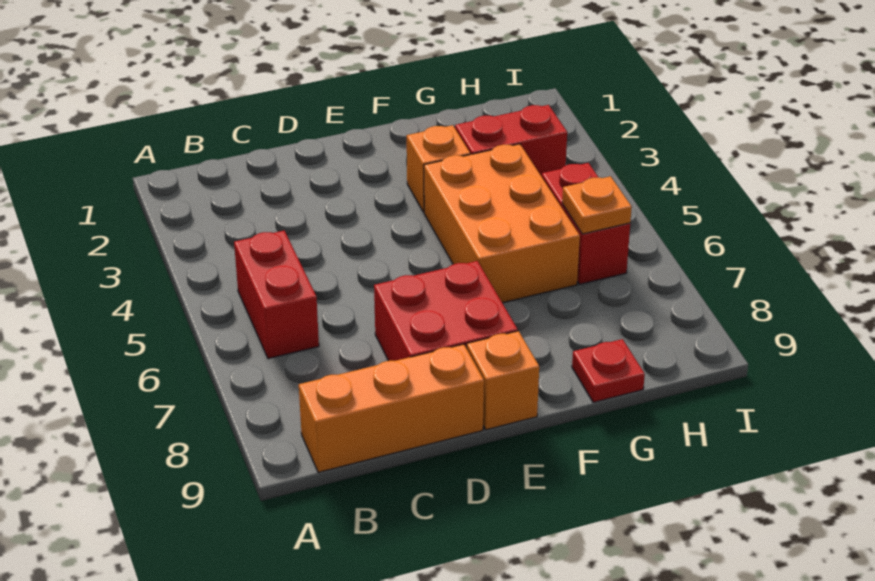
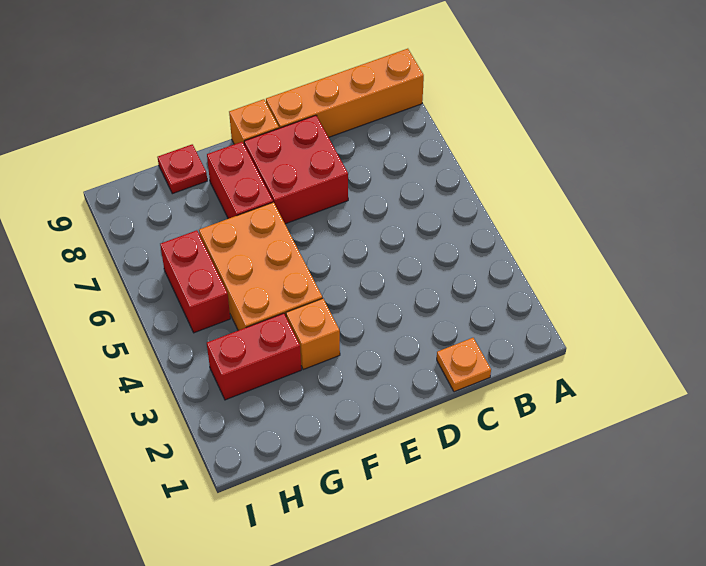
red 1x2 brick [234,231,319,359] -> red 1x2 brick moved to [207,142,273,219]
orange 1x3 brick [299,344,484,472] -> orange 1x4 brick [266,49,424,137]
orange 1x1 plate [562,176,632,234] -> orange 1x1 plate moved to [437,338,491,392]

